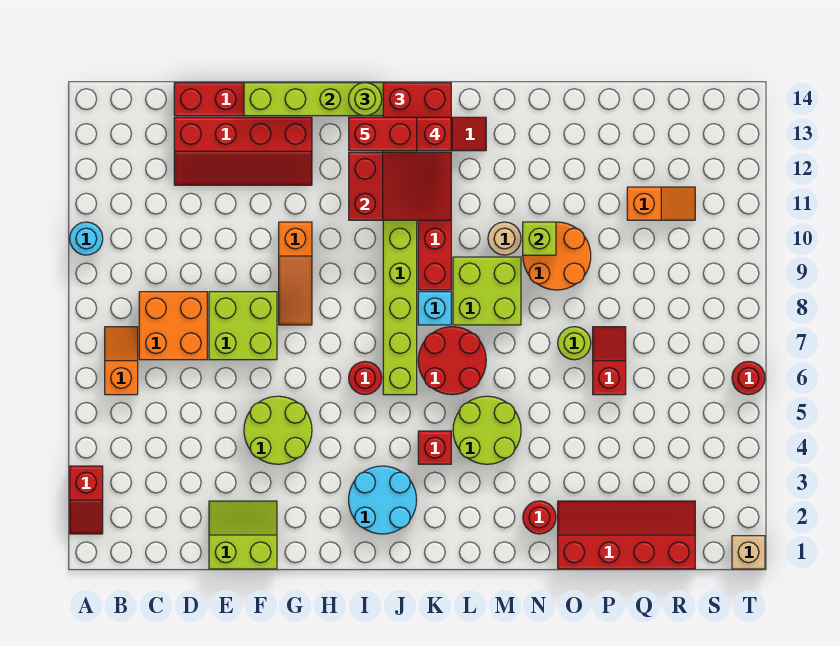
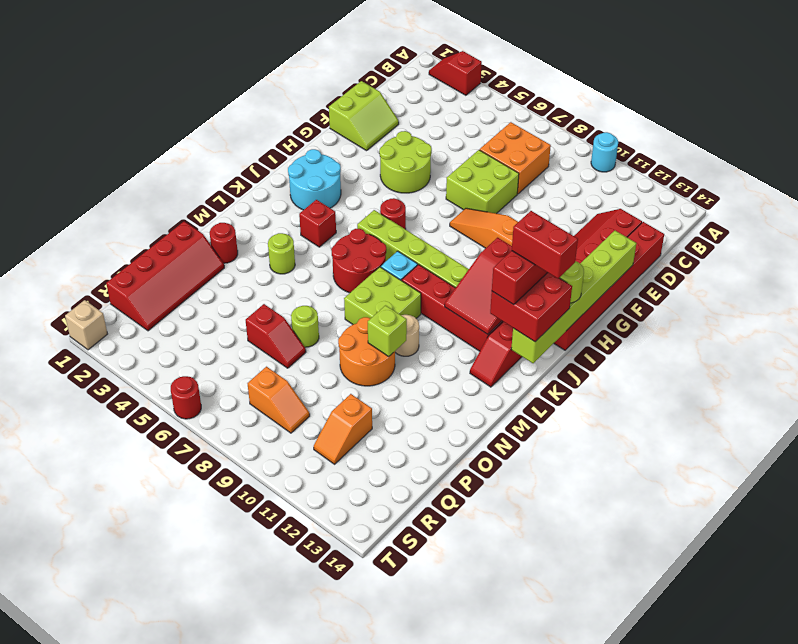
orange 1x2 slope [105,327,138,395] -> orange 1x2 slope moved to [248,367,310,433]
red 1x2 brick [349,117,417,151] -> red 1x2 brick turned to [512,211,578,279]
lime 2x2 round brick [453,396,521,464] -> lime 1x1 round brick [268,233,295,274]

